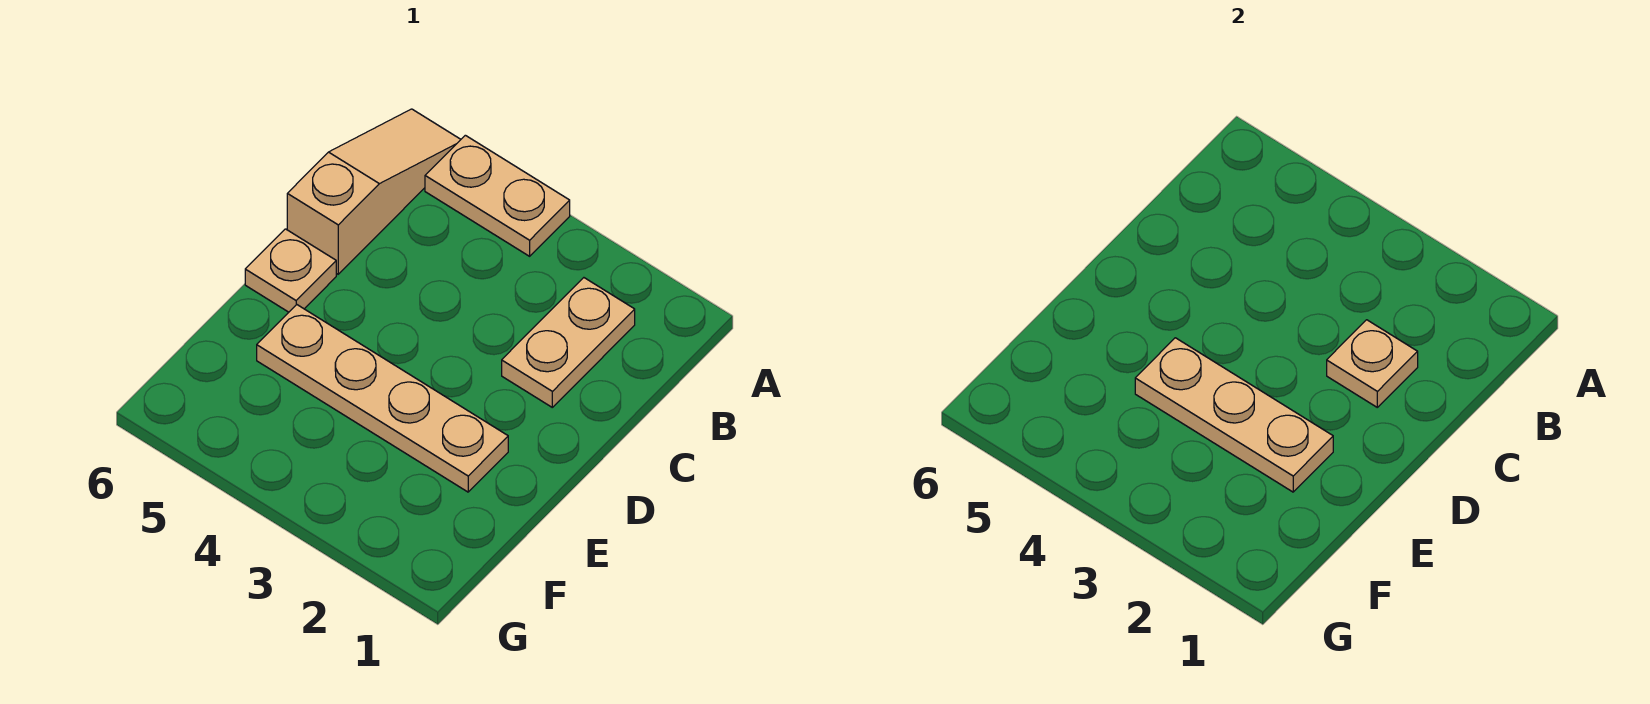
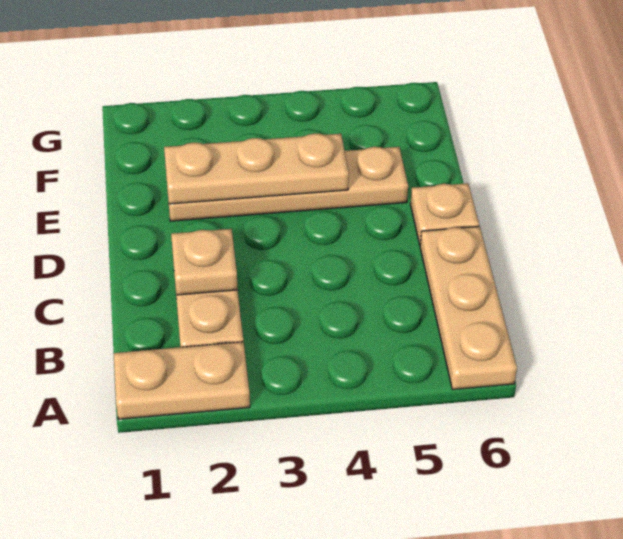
tan 1x2 plate [425,135,570,256] -> tan 1x2 plate moved to [114,342,250,419]
tan 1x3 slope [287,109,461,274] -> tan 1x3 plate [420,226,517,389]

